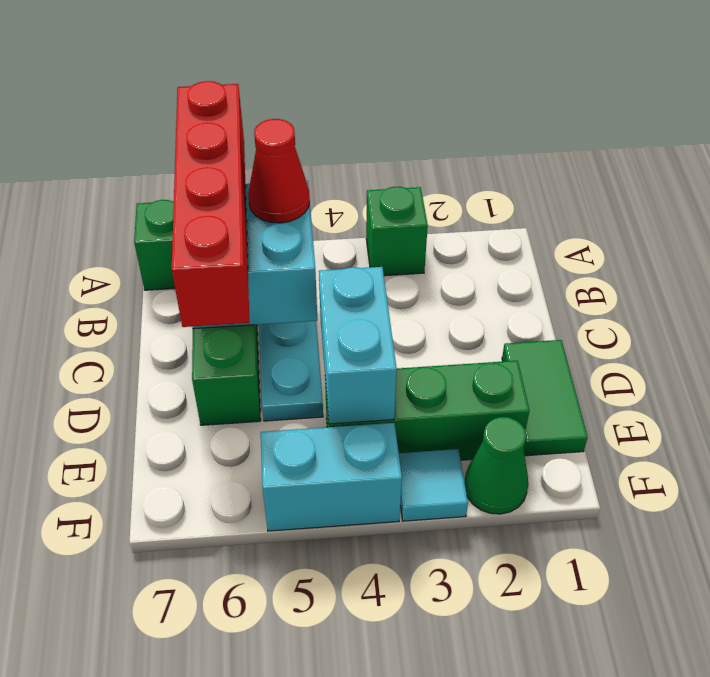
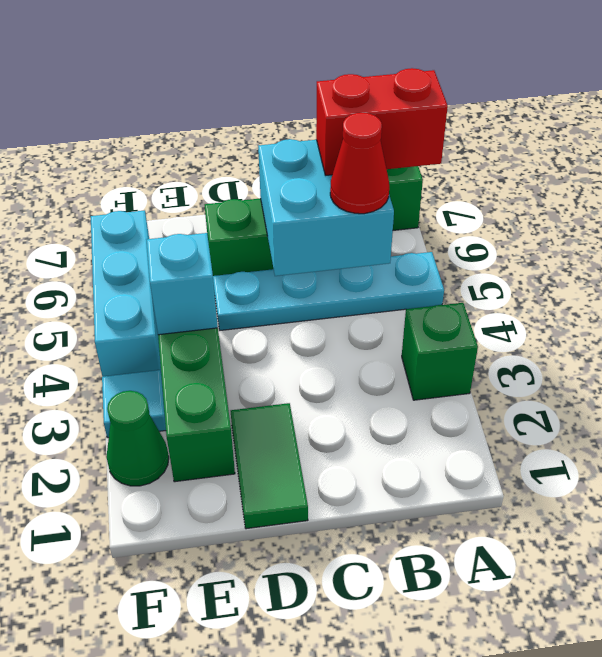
red 1x4 brick [172,81,249,327] -> red 1x2 brick [316,68,448,175]
green 1x2 tile [502,340,588,456] -> green 1x2 tile turned to [231,403,308,529]
cyan 1x2 brick [319,267,397,424] -> cyan 1x1 brick [147,233,218,335]
cyan 1x2 brick [261,423,402,531] -> cyan 1x3 brick [91,210,161,377]

